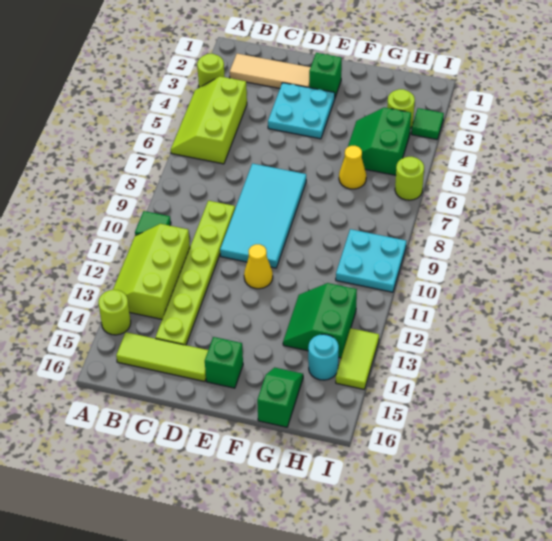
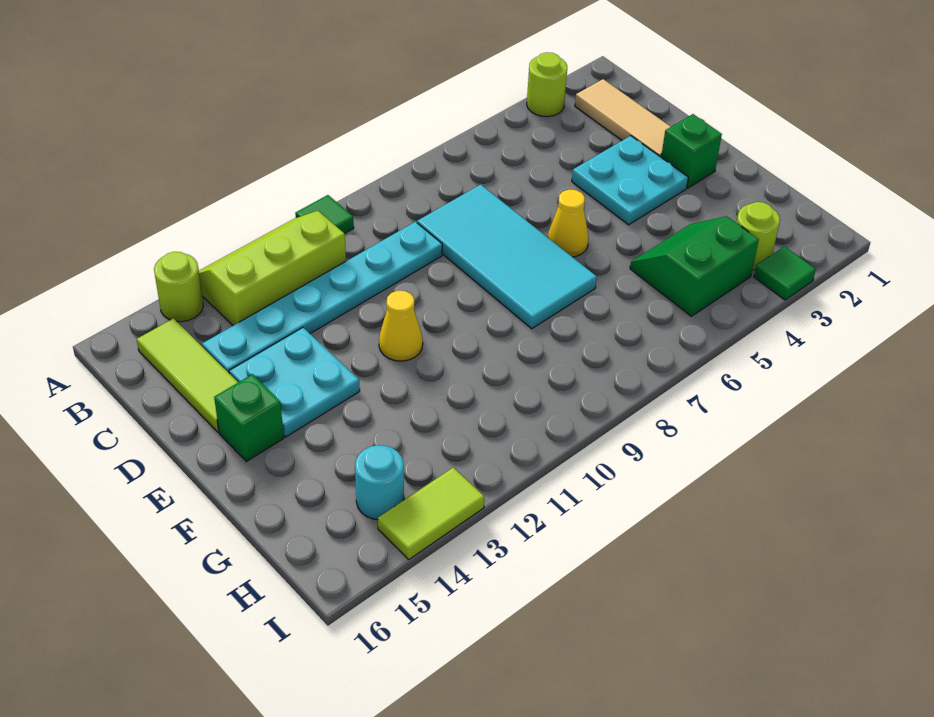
lime 2x3 slope [171,76,247,164] -> none
lime 1x6 plate [155,201,235,345] -> cyan 1x6 plate [202,222,442,374]
cyan 2x4 tile [220,163,306,268] -> cyan 2x4 tile turned to [417,185,597,329]
yellow 1x1 cone [339,146,366,189] -> yellow 1x1 cone moved to [548,190,589,257]
green 2x2 slope [283,283,357,358] -> none
green 1x2 slope [257,367,303,427] -> none
cyan 2x2 plate [336,229,406,292] -> cyan 2x2 plate moved to [229,328,360,437]
lime 1x1 round brick [395,157,424,200] -> none

